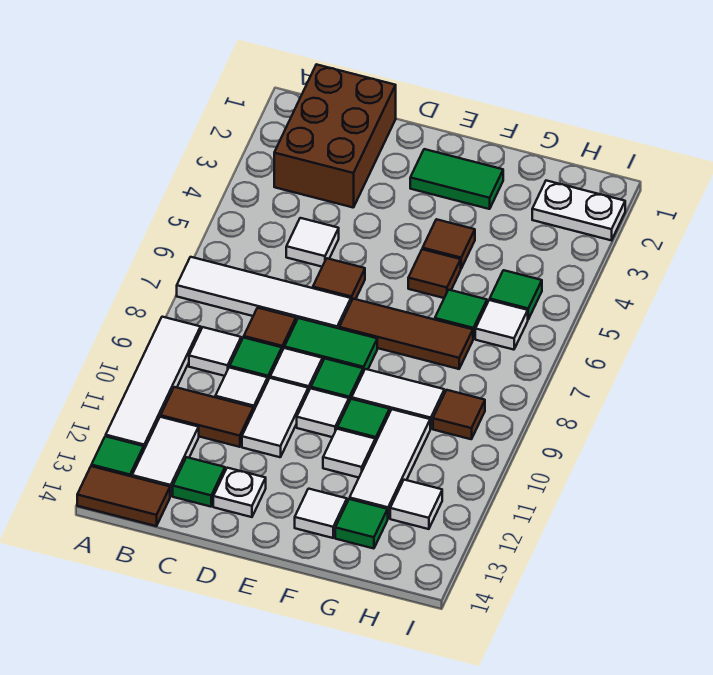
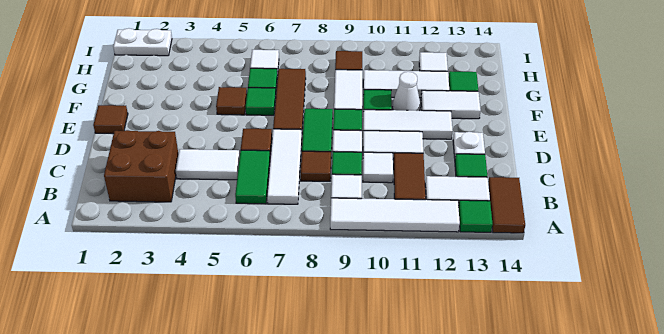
white 1x4 tile [177,257,351,328] -> white 1x3 tile [267,129,302,204]
brown 2x3 brick [274,64,396,208] -> brown 2x2 brick [104,130,178,202]
white 1x1 tile [286,218,339,267] -> white 1x2 tile [176,149,240,180]
green 1x2 tile [410,149,503,209] -> green 1x2 tile moved to [235,150,270,204]
white 1x1 tile [297,388,349,437] -> white 1x3 tile [363,110,453,139]
brown 1x1 tile [423,219,475,268] -> brown 1x1 tile moved to [93,105,128,134]
white 1x1 tile [323,429,375,478] -> white 1x1 cone [392,72,420,111]
white 1x1 tile [295,489,347,538] -> white 1x2 tile [421,90,481,119]
white 1x2 plate [532,181,625,240] -> white 1x2 plate turned to [113,28,172,56]
green 1x1 tile [490,270,542,319] -> green 1x1 tile moved to [246,88,276,115]

